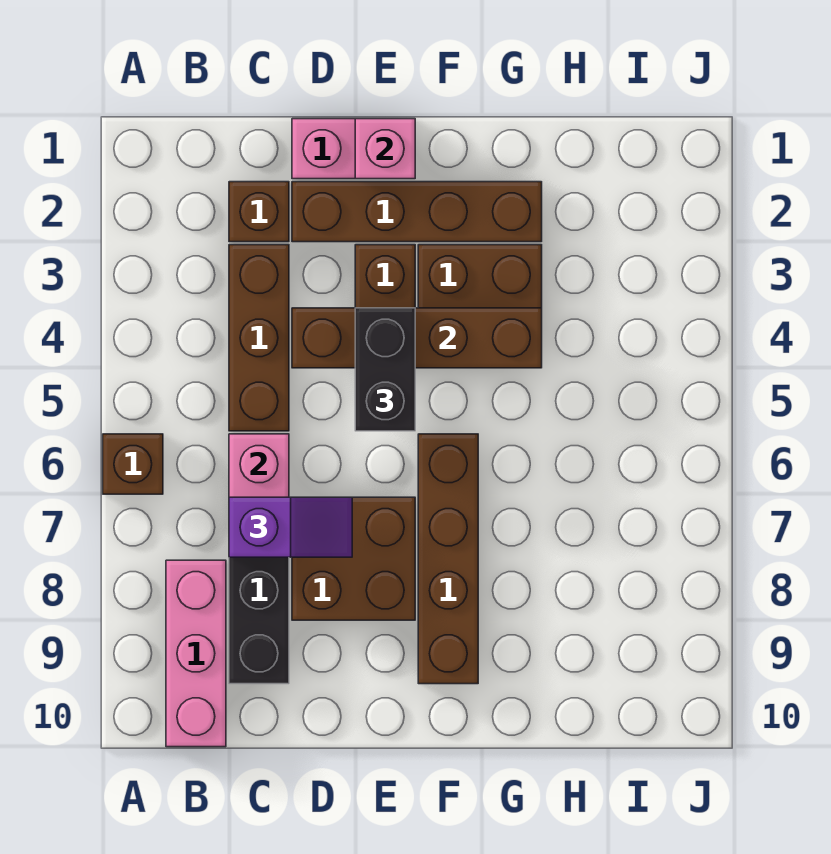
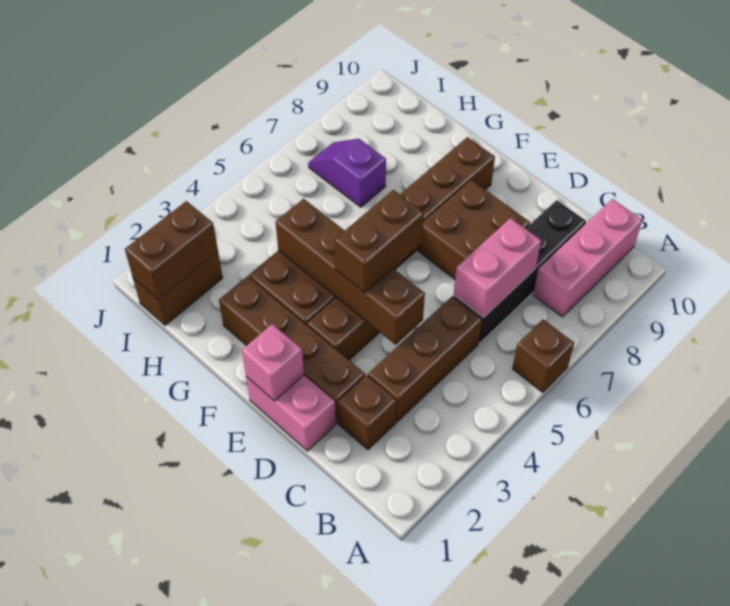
purple 1x2 slope [229,497,352,557] -> purple 1x2 slope moved to [308,139,386,207]
black 1x2 brick [355,308,415,431] -> brown 1x2 brick [334,190,424,293]
none -> brown 1x2 brick [133,252,223,325]
none -> brown 1x2 brick [125,201,218,300]

